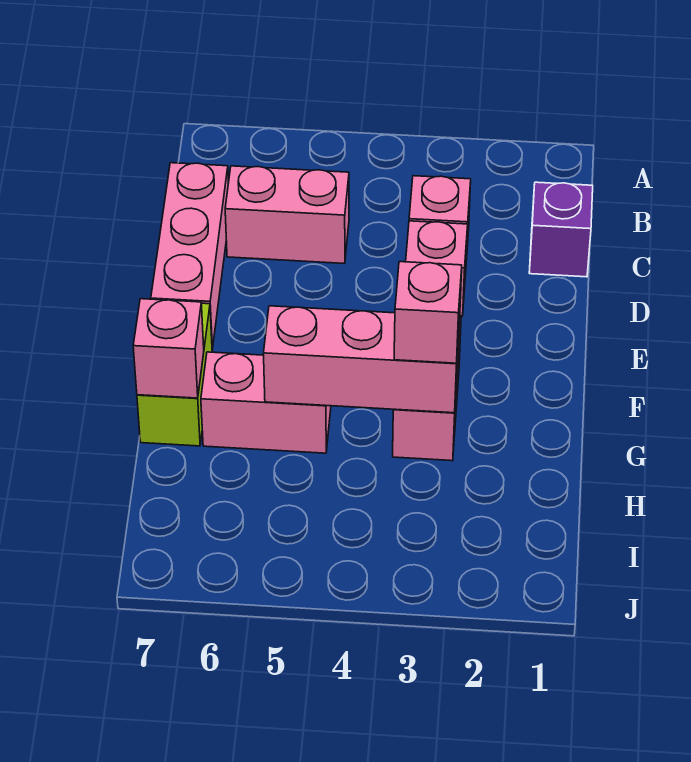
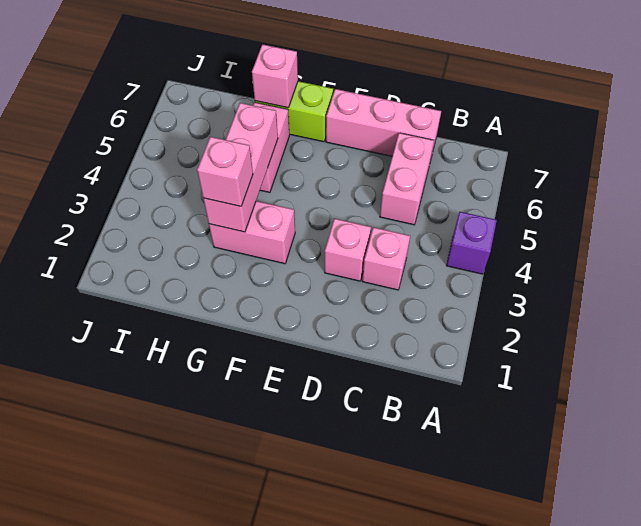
purple 1x1 brick [529,182,593,277] -> purple 1x1 brick moved to [447,212,497,274]

